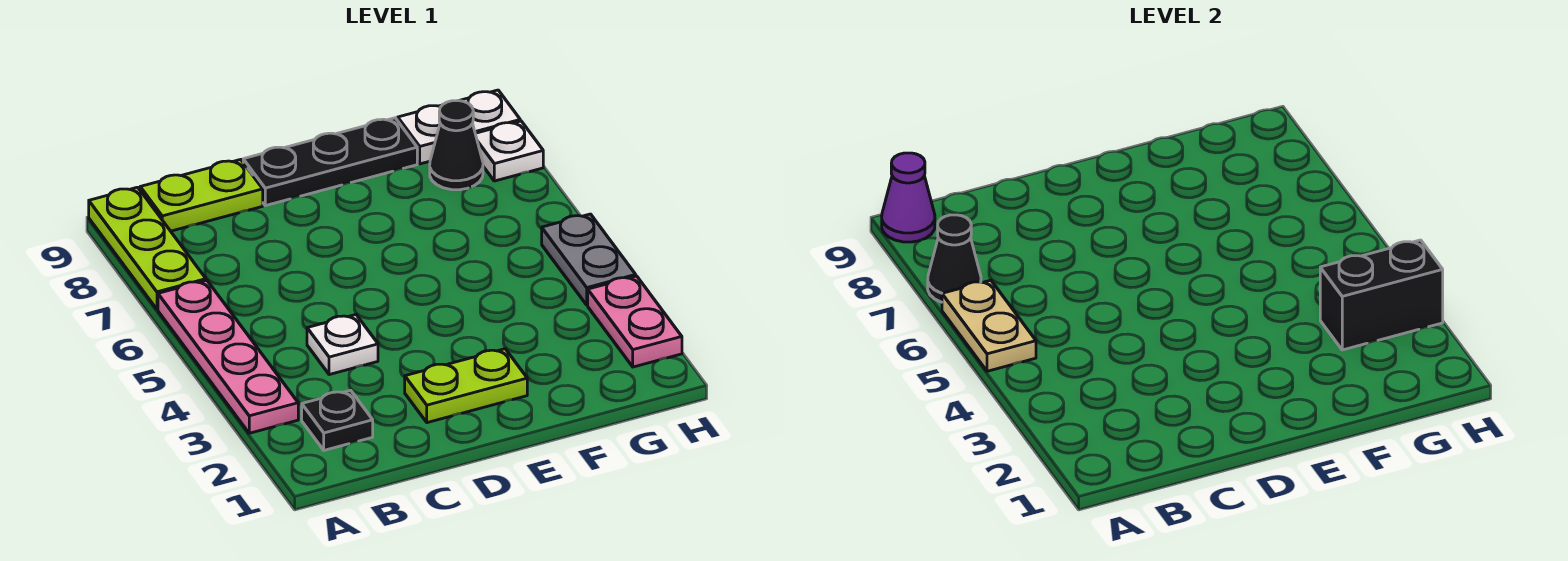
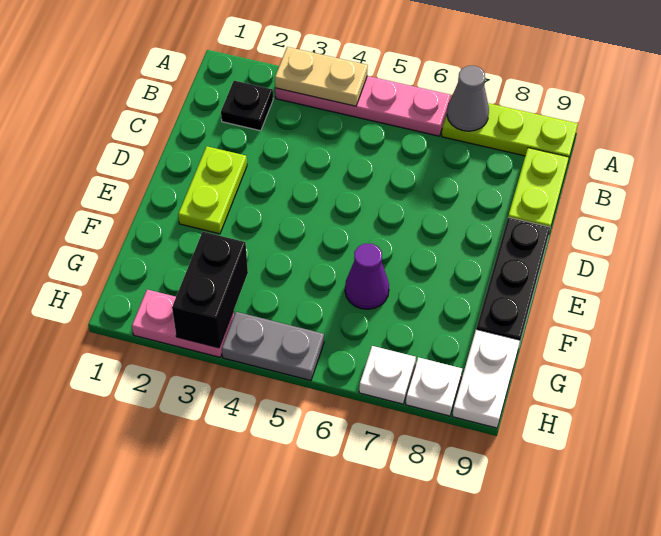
tan 1x2 plate [942,280,1036,371] -> tan 1x2 plate moved to [275,47,368,106]
black 1x1 cone [928,215,981,302] -> grey 1x1 cone [447,66,489,131]
purple 1x1 cone [882,153,935,242] -> purple 1x1 cone moved to [345,244,389,309]
white 1x1 plate [307,315,378,375] -> white 1x1 plate moved to [359,346,416,404]
black 1x1 cone [430,101,483,190] -> none

